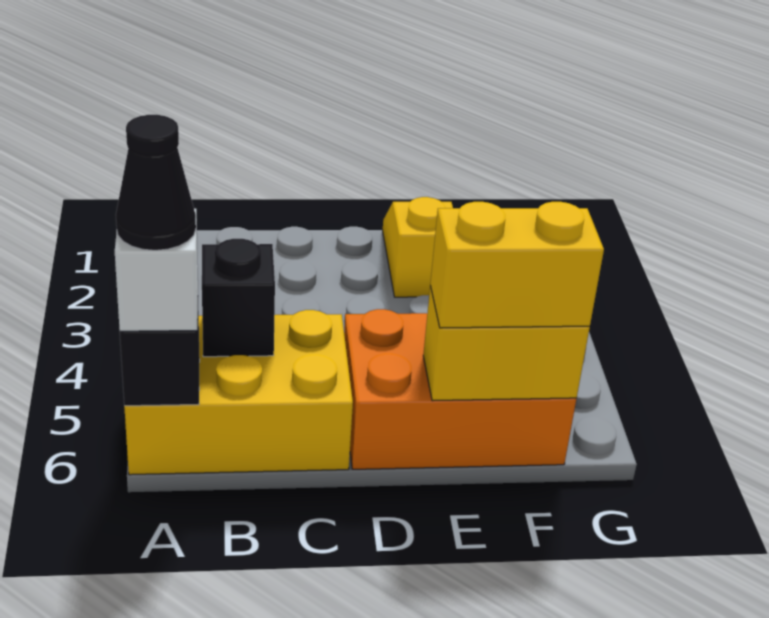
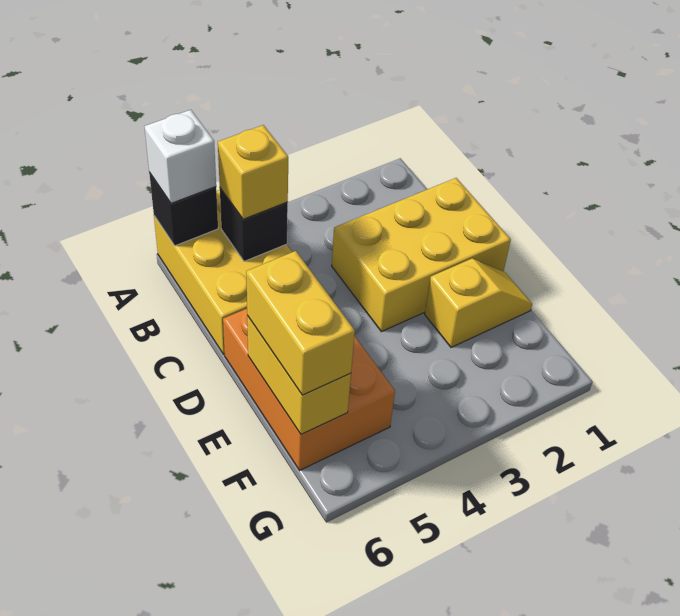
black 1x1 cone [116,115,196,250] -> none
none -> yellow 1x1 brick [218,125,288,219]
none -> yellow 2x3 brick [332,178,511,332]

